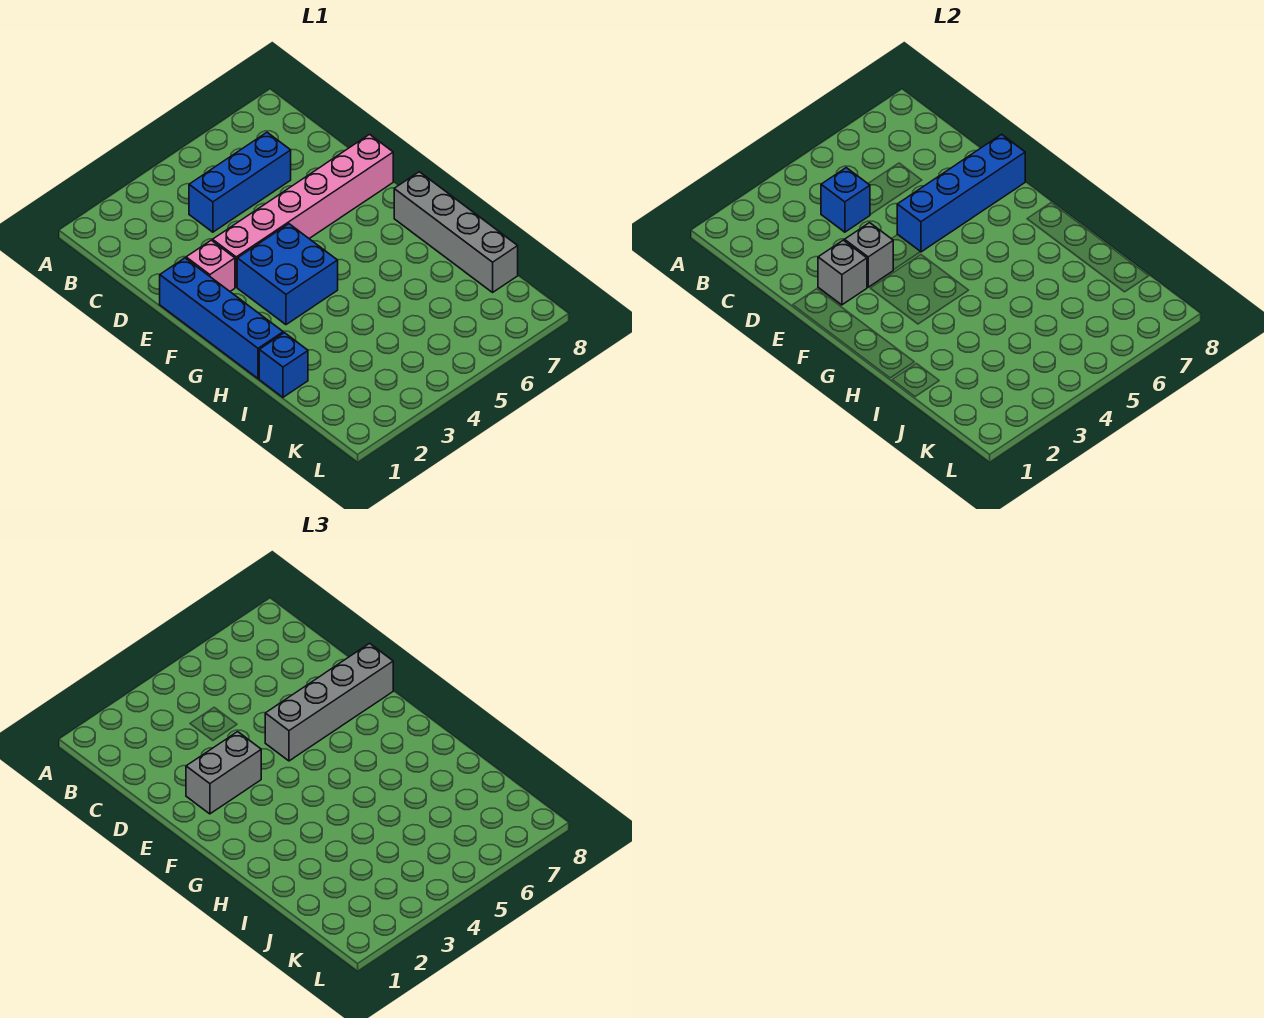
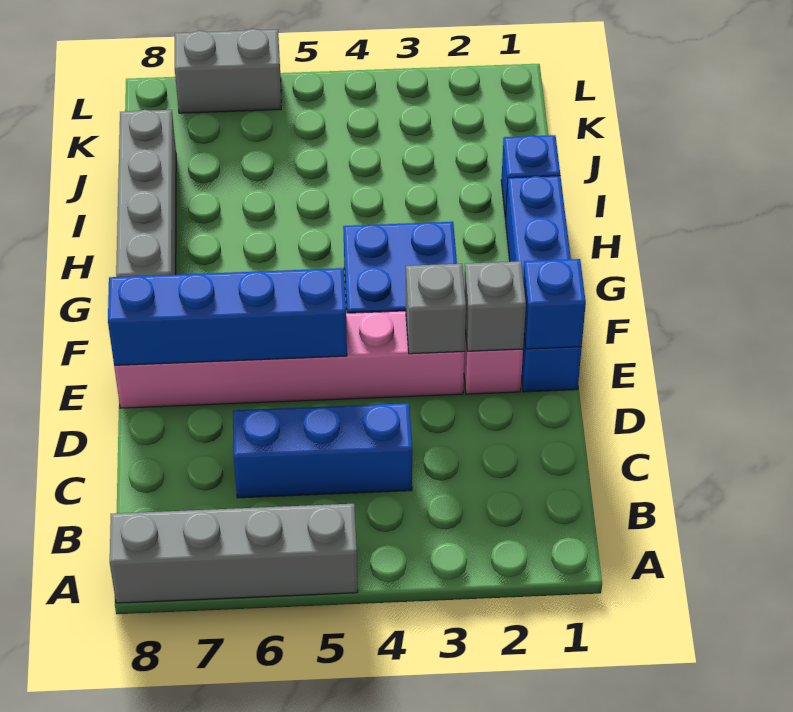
blue 1x1 brick [821,168,870,232] -> blue 1x1 brick moved to [523,259,586,349]
grey 1x2 brick [186,732,261,814] -> grey 1x2 brick moved to [175,29,281,113]
grey 1x4 brick [265,643,393,761] -> grey 1x4 brick moved to [110,504,358,603]

